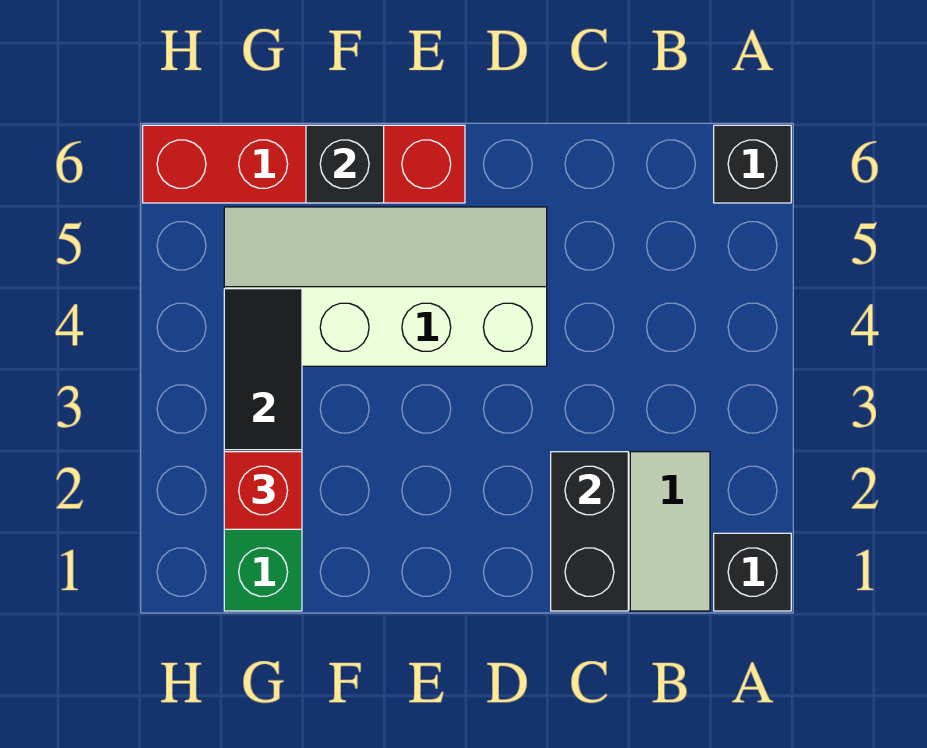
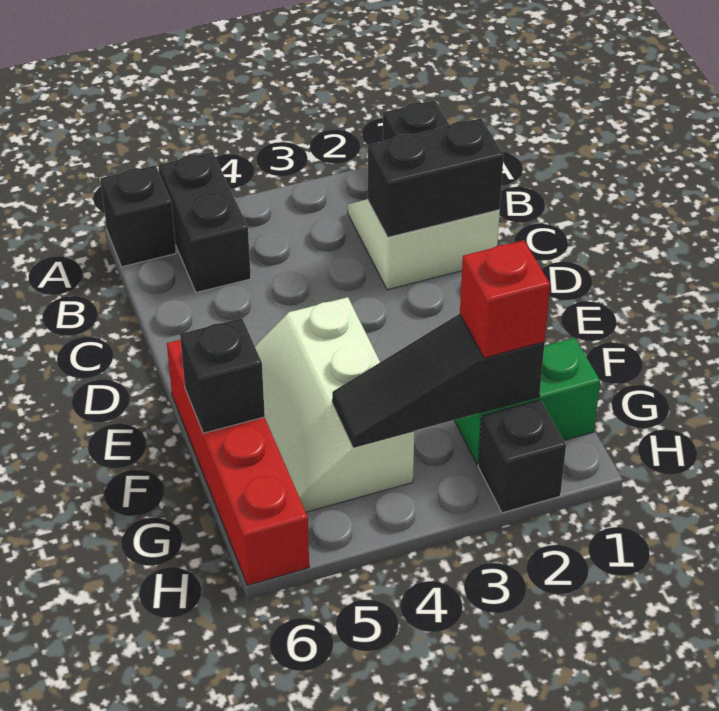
none -> black 1x2 brick [159,152,251,293]
white 2x4 slope [224,207,547,366] -> white 2x3 slope [255,297,414,512]
none -> black 1x1 brick [478,400,566,513]

